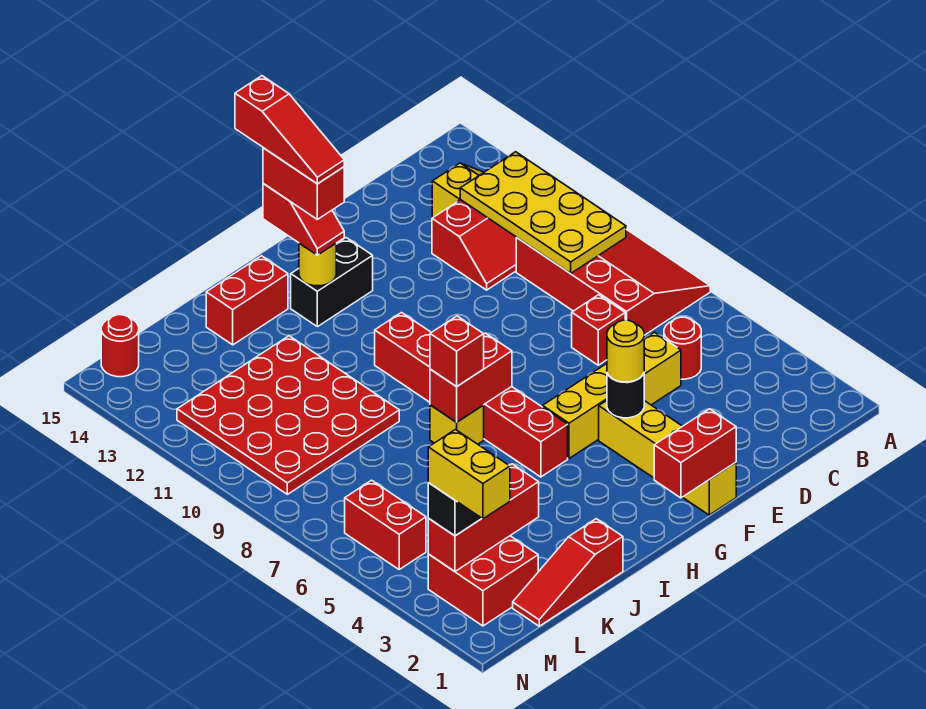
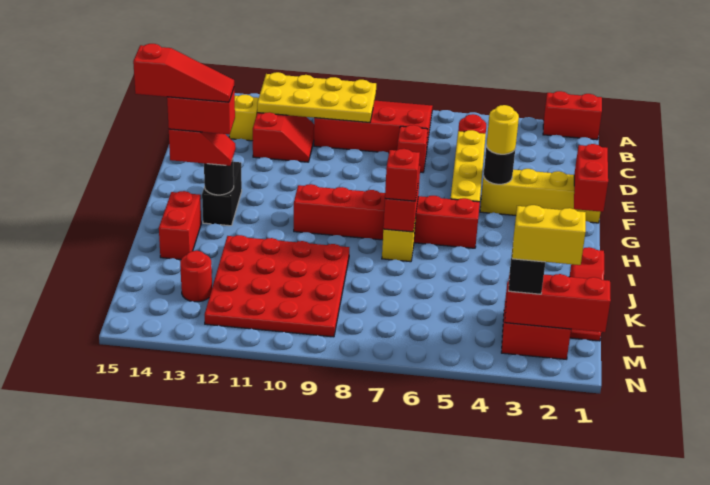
yellow 1x1 round brick [299,243,336,286] -> black 1x1 round brick [204,159,234,195]
red 1x3 brick [428,464,539,571] -> red 1x3 brick turned to [505,274,611,332]
red 1x2 brick [345,480,426,569] -> red 1x2 brick moved to [543,91,602,140]
red 1x1 round brick [101,315,139,377] -> red 1x1 round brick moved to [180,251,212,302]

